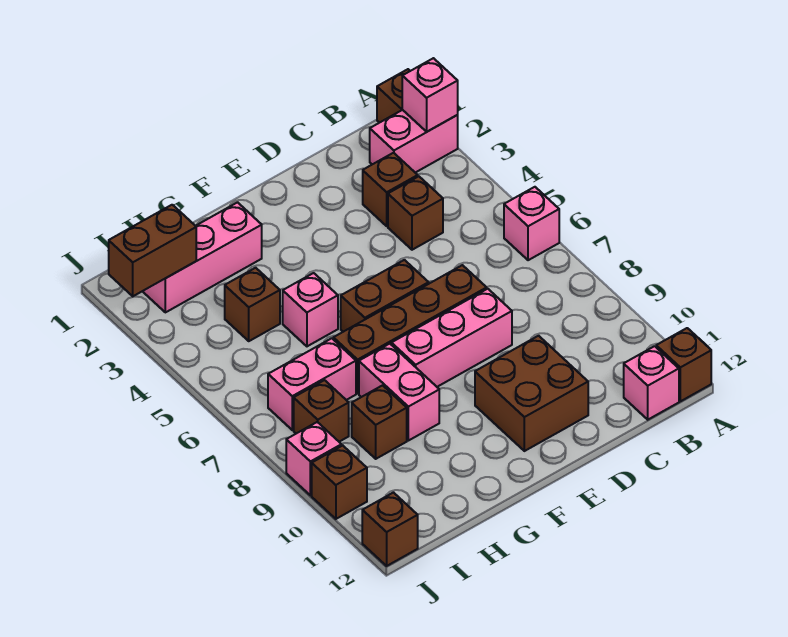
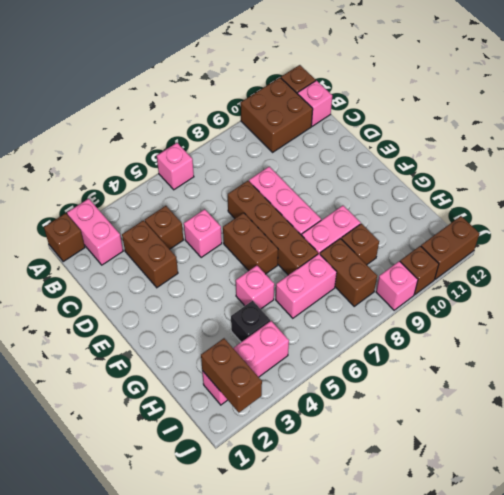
pink 1x1 brick [402,58,458,132] -> pink 1x1 brick moved to [184,209,222,258]
brown 1x1 brick [363,153,418,226] -> brown 1x2 brick [122,220,178,288]
brown 2x2 brick [475,336,588,451] -> brown 2x2 brick moved to [241,78,313,152]
pink 1x3 brick [143,202,262,312] -> pink 1x3 brick turned to [202,321,289,405]
brown 1x1 brick [225,268,280,341] -> black 1x1 brick [231,301,270,342]
pink 1x2 brick [268,338,356,430] -> pink 1x2 brick turned to [276,254,337,318]
brown 1x1 brick [294,380,349,442] -> brown 1x2 brick [320,238,377,306]
brown 1x1 brick [362,493,418,566] -> brown 1x2 brick [421,216,480,279]

